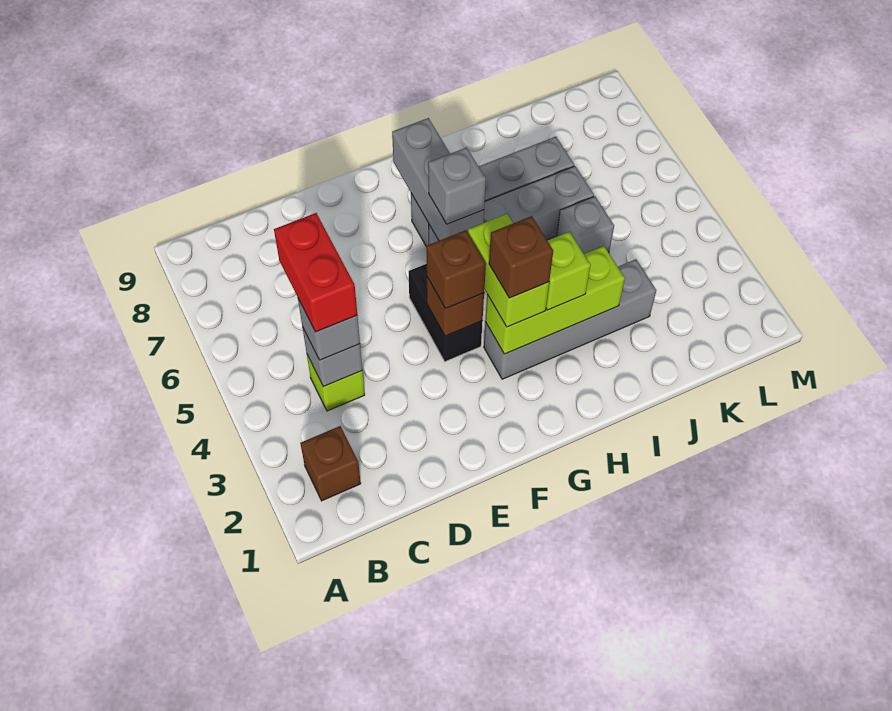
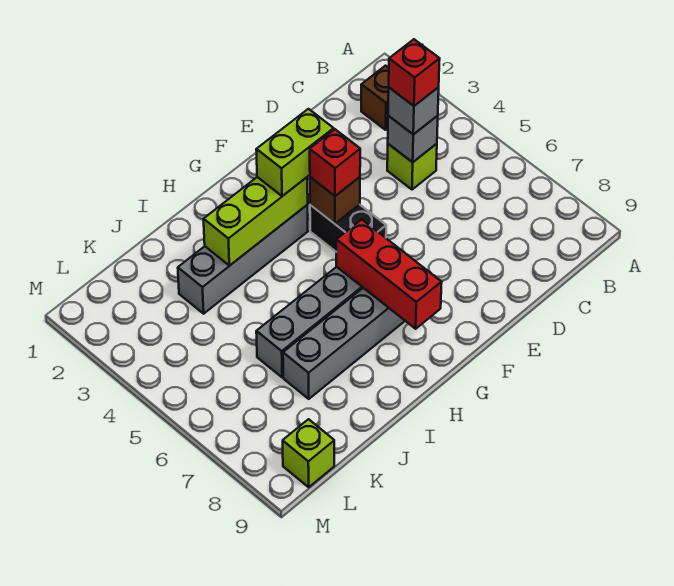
red 1x2 brick [274,213,357,332] -> red 1x1 brick [389,39,440,106]
brown 1x1 brick [426,230,486,309] -> red 1x1 brick [310,129,360,196]
lime 1x2 brick [468,214,549,327] -> lime 1x2 brick turned to [256,109,334,196]
brown 1x1 brick [489,216,553,298] -> none
grey 1x3 brick [392,118,484,241] -> red 1x3 brick [336,219,442,329]
grey 1x1 brick [428,147,486,224] -> none
lime 1x1 brick [546,232,591,310] -> lime 1x1 brick moved to [283,419,334,487]
grey 1x1 brick [557,196,614,254] -> none

